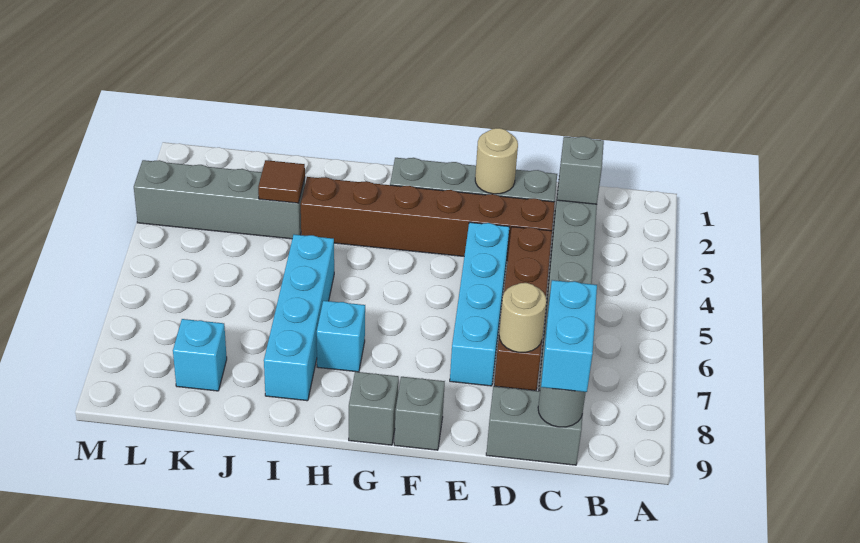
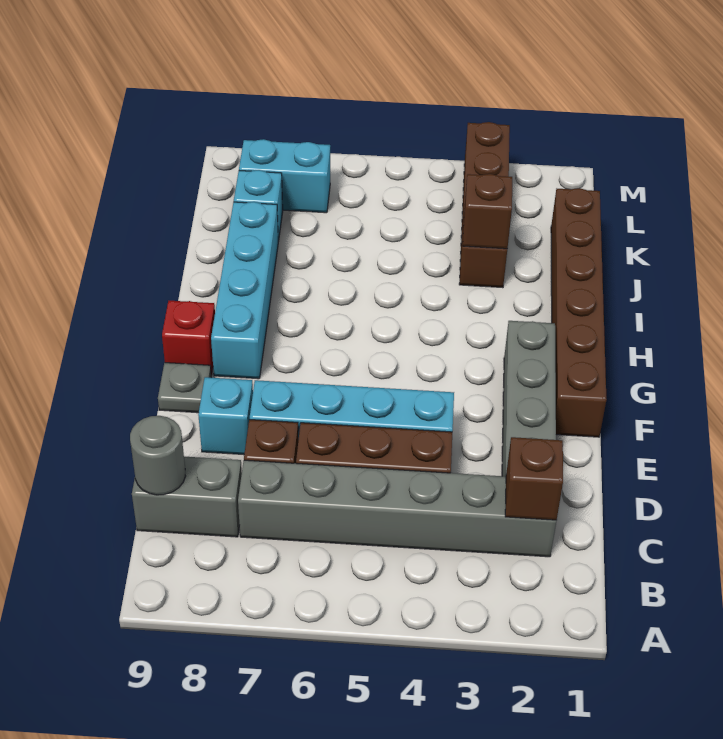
grey 1x1 brick [557,137,604,204] -> brown 1x1 brick [505,437,563,520]
cyan 1x2 brick [541,280,597,392] -> cyan 1x2 brick moved to [239,139,330,213]
grey 1x2 brick [486,386,583,465] -> grey 1x2 brick turned to [132,457,242,537]
brown 1x6 brick [301,177,555,261] -> brown 1x6 brick moved to [551,188,607,437]
tan 1x1 round brick [499,283,546,352] -> none
tan 1x1 round brick [475,128,518,194] -> none
grey 1x1 brick [394,377,445,450] -> grey 1x1 plate [158,363,211,413]
grey 1x1 brick [349,372,399,445] -> red 1x1 brick [162,301,215,375]
cyan 1x1 brick [317,301,365,372] -> cyan 1x1 brick moved to [198,377,253,455]
cyan 1x4 brick [264,235,334,401] -> cyan 1x4 brick turned to [211,202,278,379]
grey 1x4 brick [134,160,305,239] -> brown 1x4 brick [459,122,510,288]
brown 1x1 tile [258,160,305,203] -> brown 1x1 brick [463,174,512,249]

